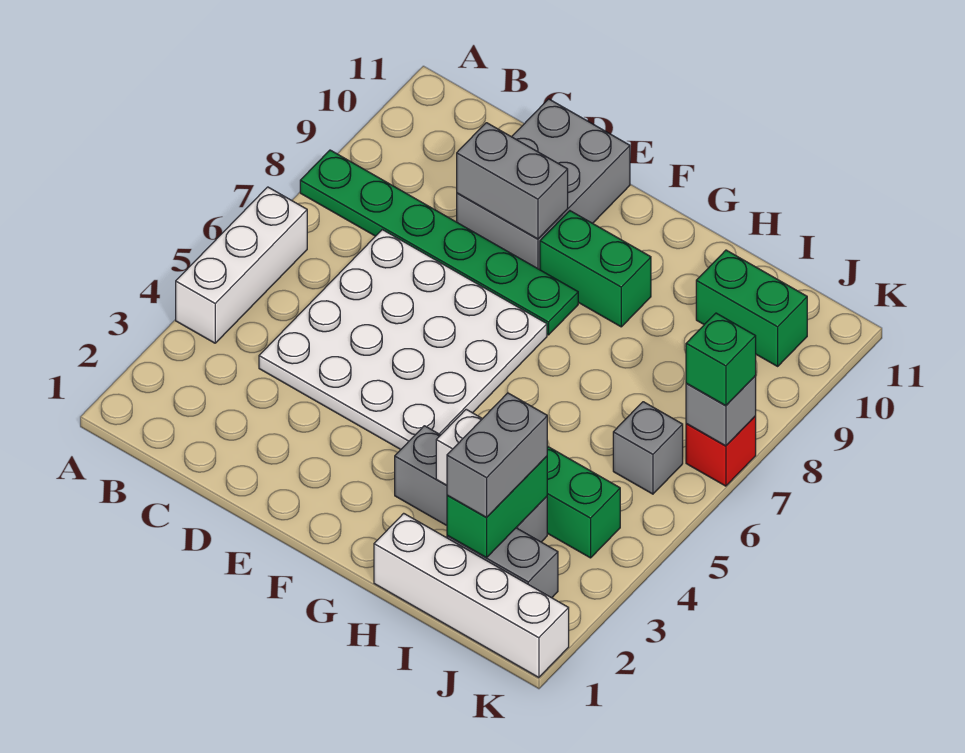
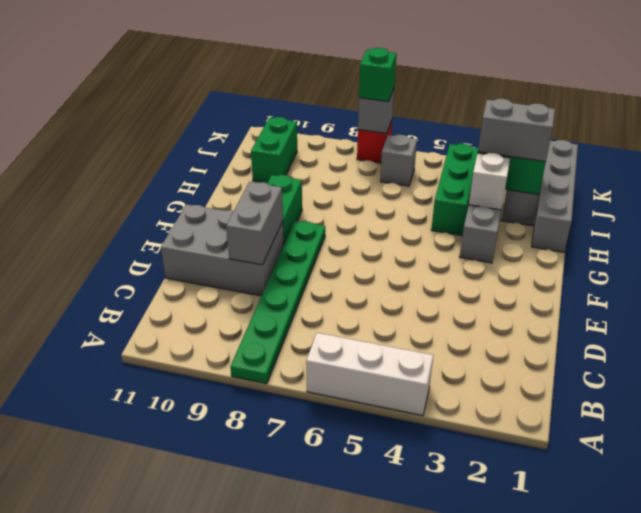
white 4x4 plate [259,230,547,449] -> none
white 1x4 brick [374,513,569,678] -> grey 1x4 brick [532,140,578,252]

